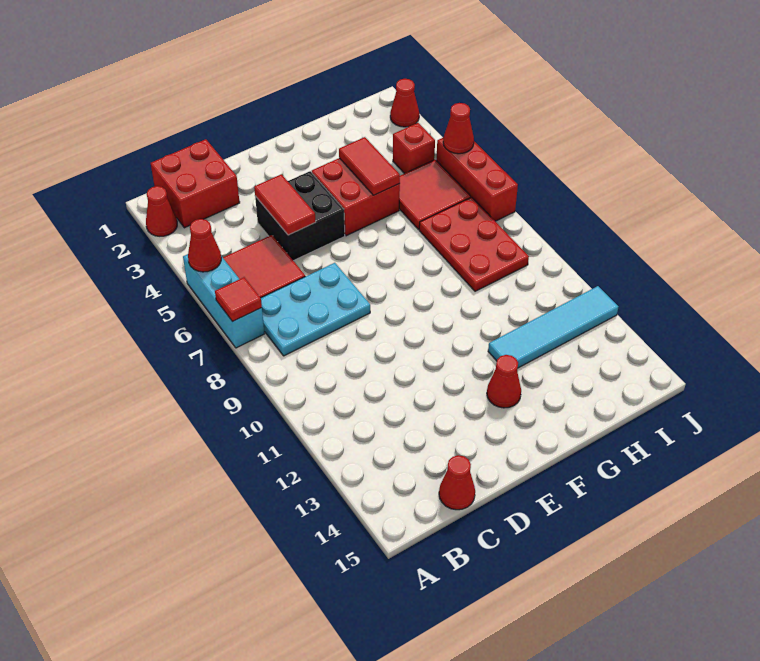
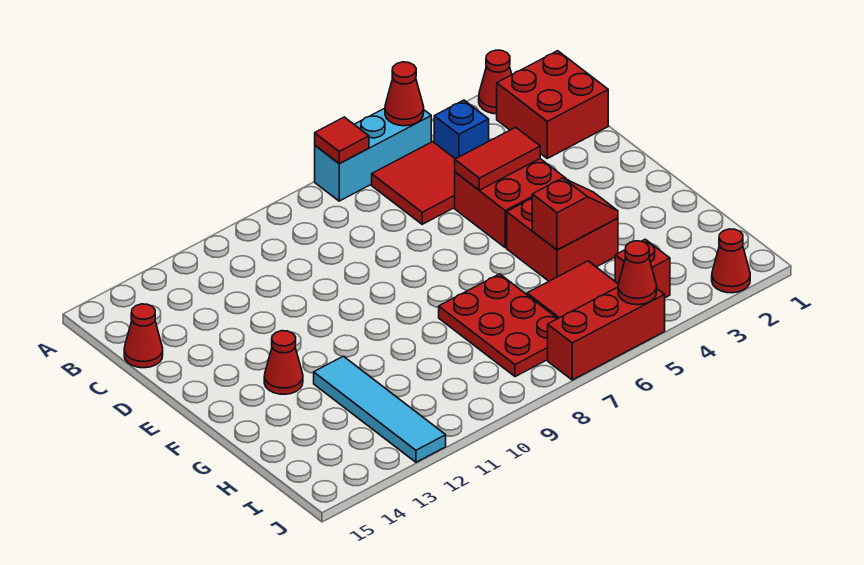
none -> blue 1x1 brick [434,100,489,159]
cyan 2x3 plate [261,263,370,356] -> none
black 2x2 brick [255,171,345,261] -> red 2x2 brick [455,159,566,248]
red 1x2 tile [339,137,400,195] -> red 1x2 slope [532,178,618,250]
red 2x3 plate [419,197,529,291] -> red 2x3 plate turned to [439,274,558,377]

